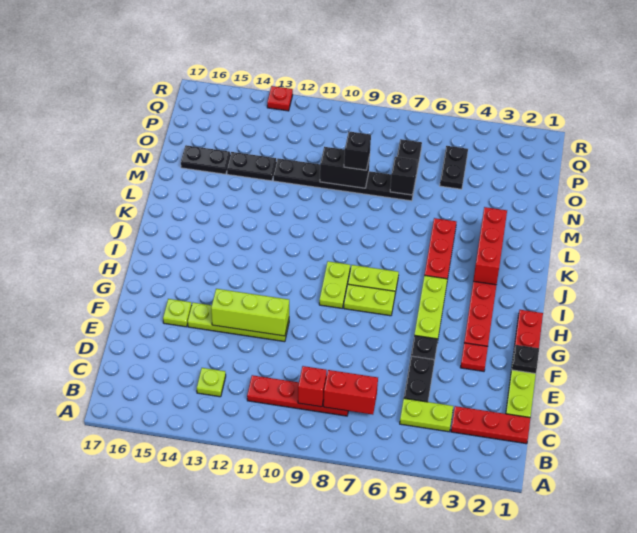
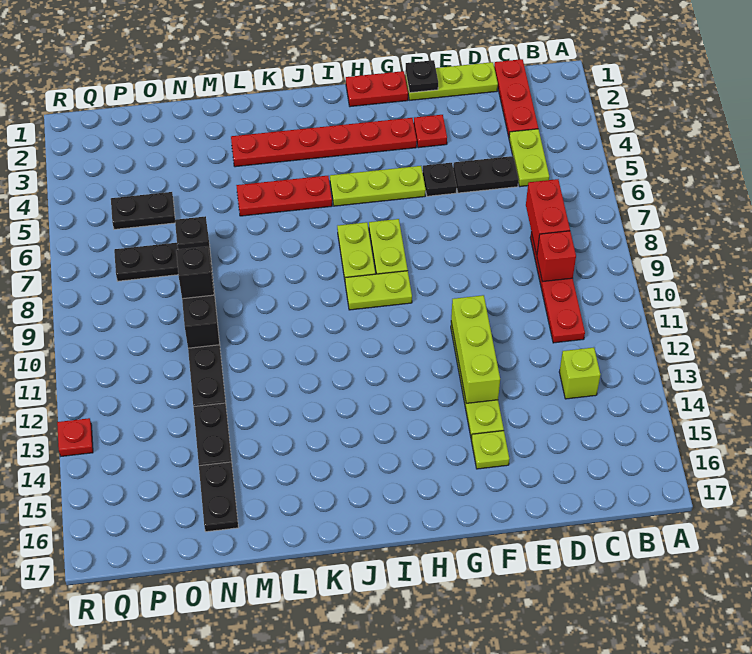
lime 1x1 plate [197,368,226,397] -> lime 1x1 brick [559,347,600,399]
red 1x3 brick [473,207,507,285] -> none

